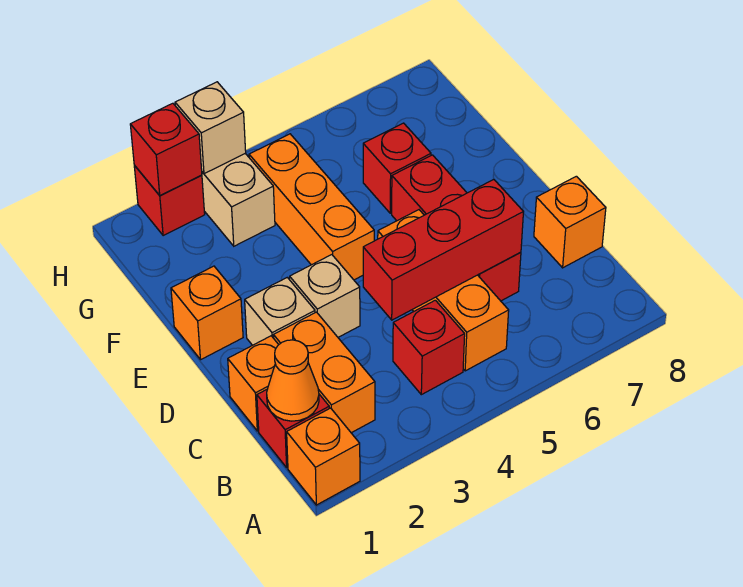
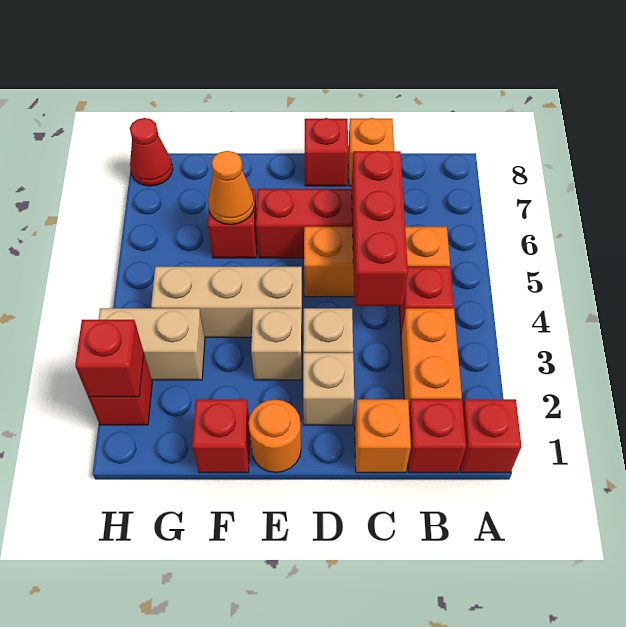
orange 1x1 brick [287,408,360,505] -> red 1x1 brick [460,399,522,473]
orange 1x1 cone [267,340,319,421] -> orange 1x1 cone moved to [208,151,254,224]
orange 1x2 brick [274,312,375,433] -> orange 1x2 brick turned to [401,308,462,407]
none -> red 1x1 brick [305,118,348,186]
orange 1x1 brick [171,266,243,359] -> orange 1x1 round brick [249,400,301,472]
orange 1x3 brick [249,134,374,280] -> tan 1x3 brick [151,267,302,337]
none -> red 1x1 brick [192,399,250,473]
tan 1x1 brick [175,82,246,174] -> tan 1x1 brick moved to [251,308,302,380]
none -> red 1x1 cone [130,118,173,186]

